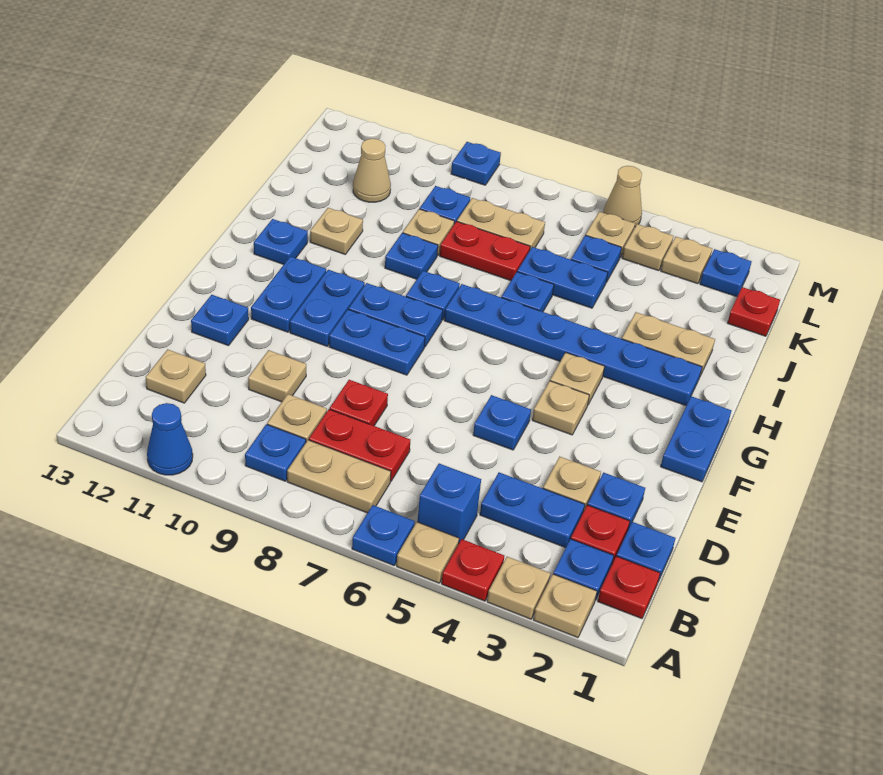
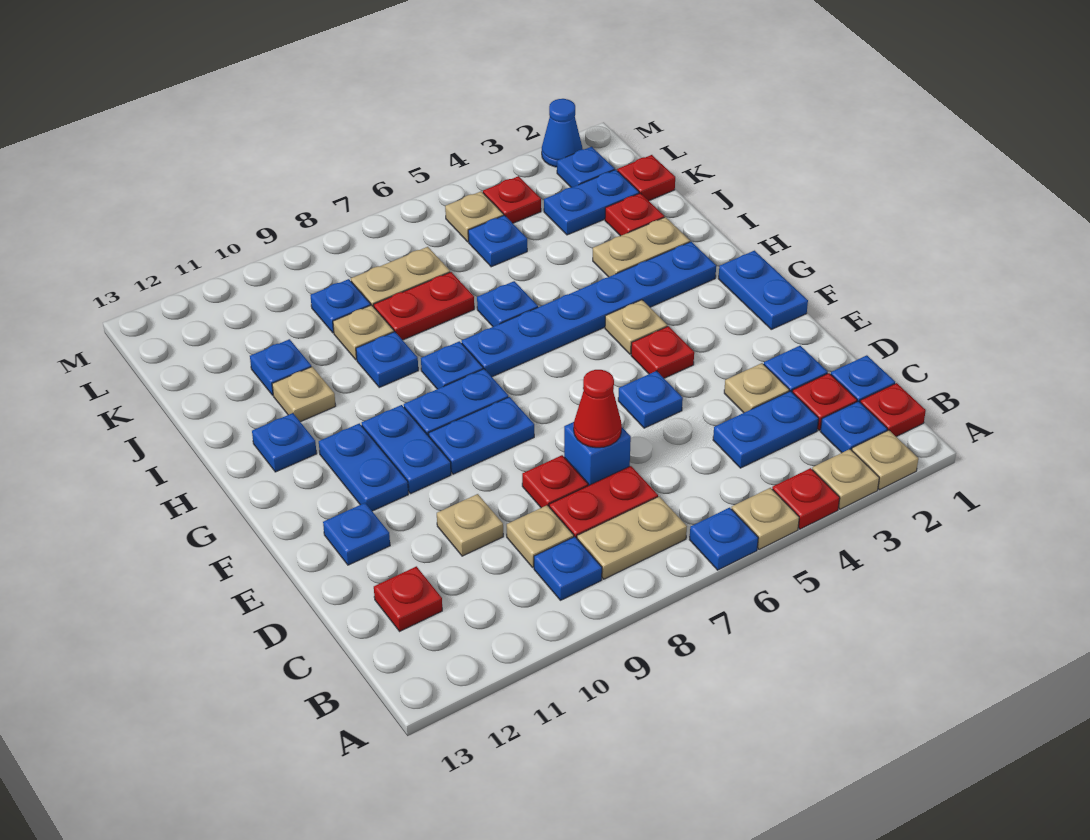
blue 1x1 cone [147,403,193,475] -> blue 1x1 cone moved to [542,99,582,167]
blue 1x1 brick [418,464,481,542] -> blue 1x1 brick moved to [564,422,631,486]
tan 1x1 plate [146,349,206,403] -> red 1x1 plate [374,566,442,631]
none -> red 1x1 cone [574,370,622,448]
tan 1x1 plate [532,381,589,435] -> red 1x1 plate [631,326,694,378]
none -> red 1x1 plate [605,193,664,236]
blue 1x2 plate [517,247,608,308] -> blue 1x2 plate moved to [544,170,639,235]
tan 1x1 cone [353,139,391,202] -> none
tan 1x1 plate [661,237,712,284] -> none
tan 1x1 plate [622,224,673,271] -> red 1x1 plate [483,176,541,223]
tan 1x1 cone [603,166,642,227] -> none
blue 1x1 plate [451,142,501,185] -> blue 1x1 plate moved to [250,339,311,395]

